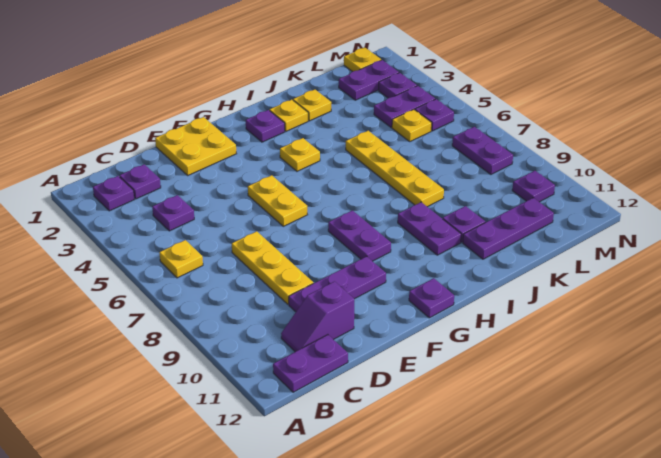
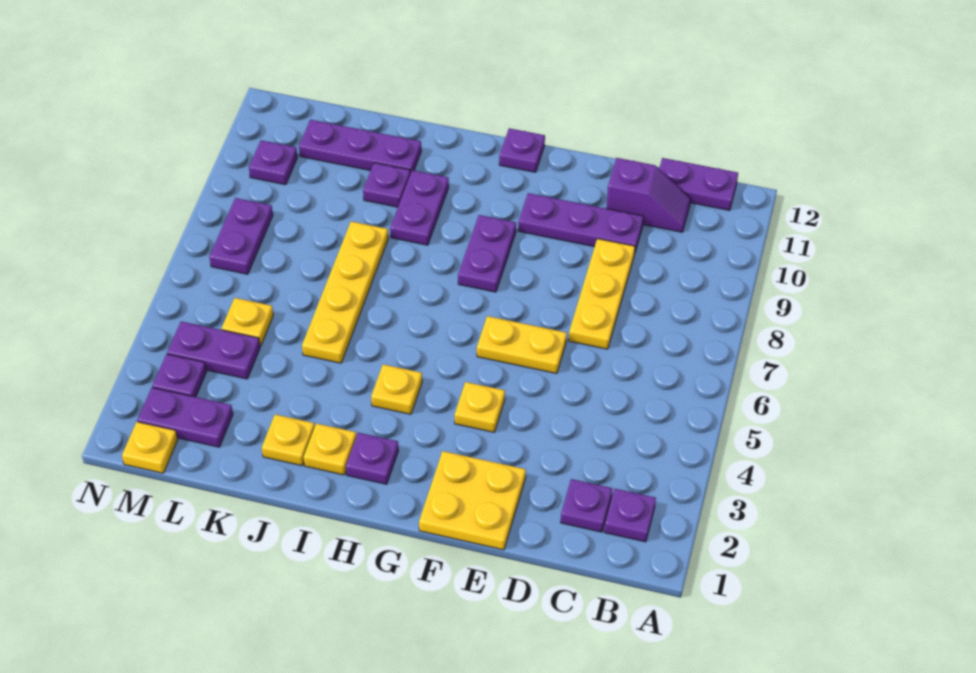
yellow 1x1 plate [159,240,203,278] -> yellow 1x1 plate moved to [454,382,505,432]
purple 1x1 plate [152,195,194,231] -> none
yellow 1x2 plate [248,175,307,226] -> yellow 1x2 plate turned to [477,316,567,374]
purple 1x1 plate [415,99,454,131] -> none

